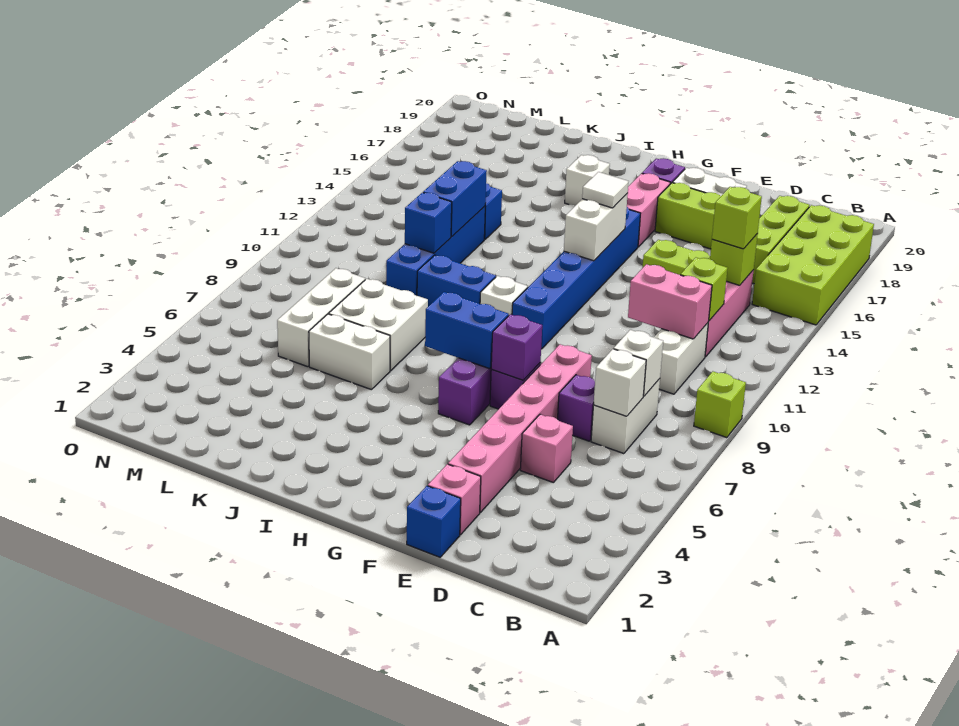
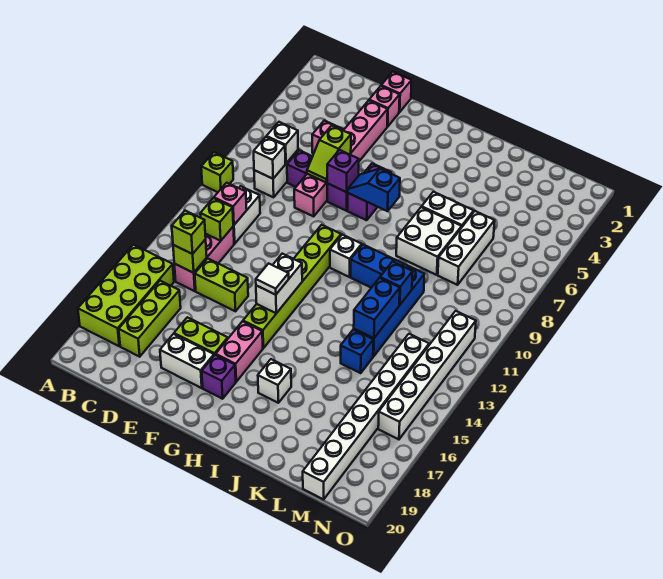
pink 1x2 brick [628,264,712,339] -> pink 1x1 brick [214,183,247,225]
blue 1x1 brick [407,486,461,557] -> pink 1x1 brick [381,72,412,112]
none -> lime 1x2 slope [307,126,351,182]
blue 1x2 brick [425,292,509,369] -> blue 1x2 slope [348,169,400,211]
blue 1x6 brick [512,207,640,349] -> lime 1x6 brick [243,225,341,348]
none -> white 1x8 brick [303,334,429,499]
none -> white 1x6 brick [378,311,476,439]

